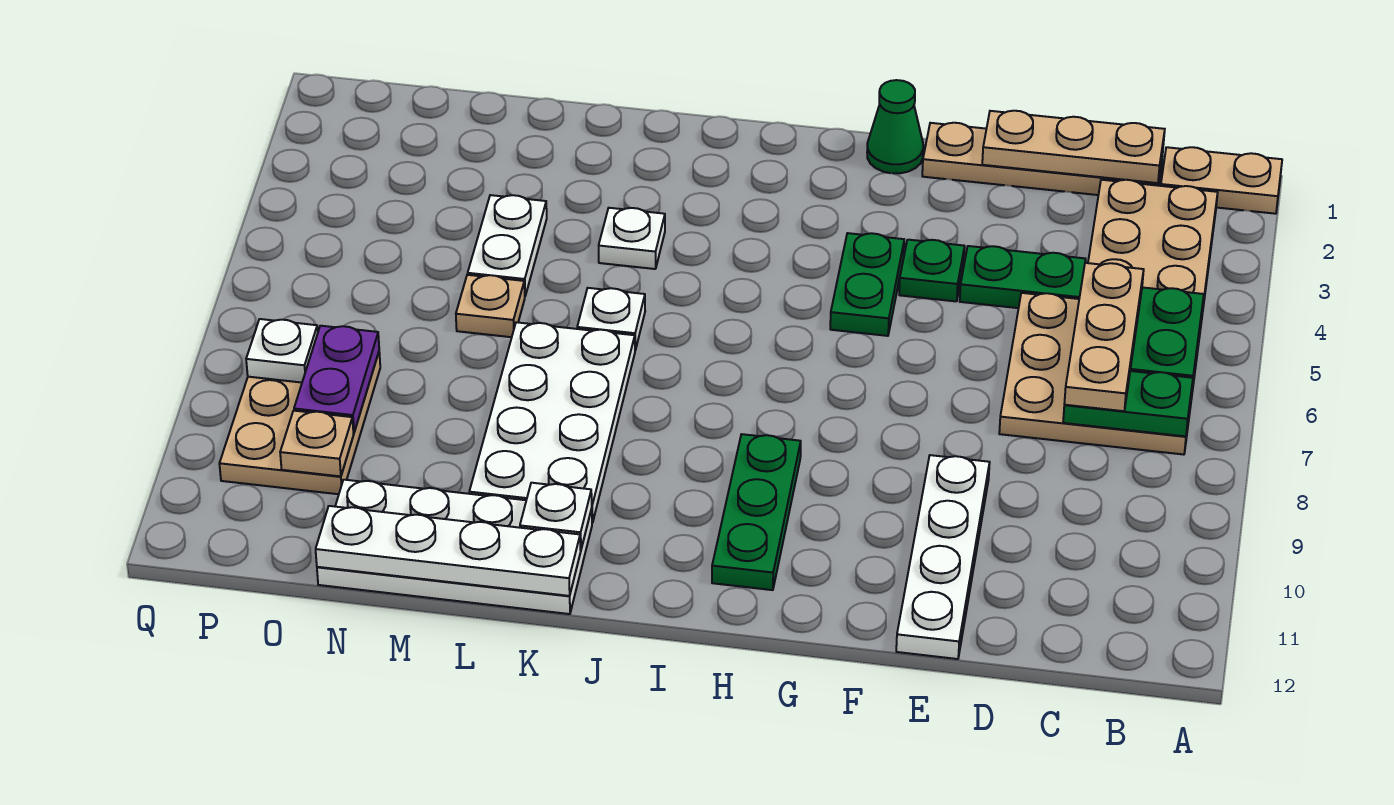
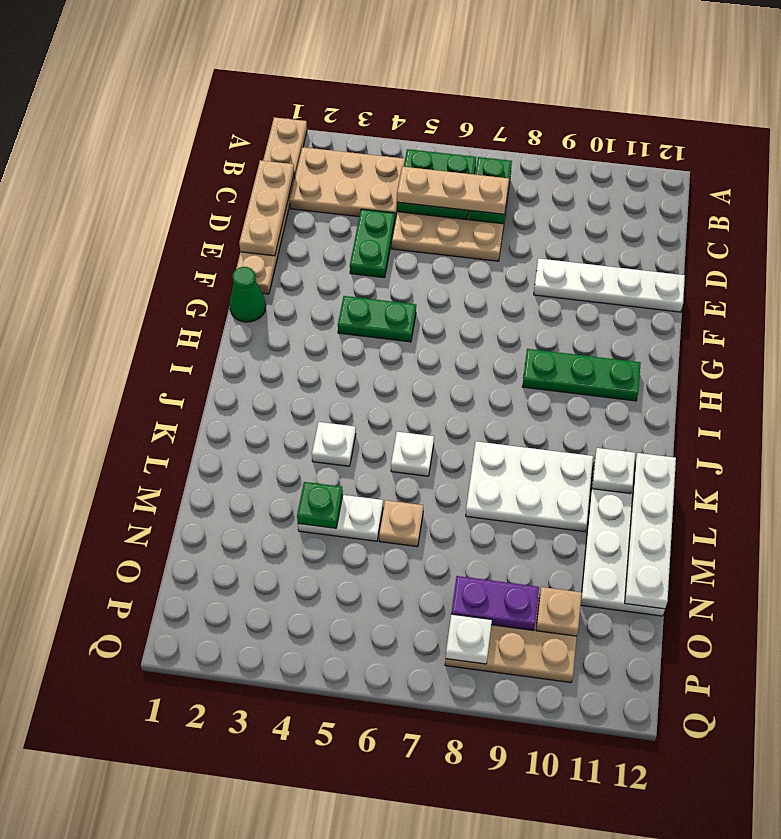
green 1x1 plate [899,240,965,301] -> green 1x1 plate moved to [297,482,343,528]
white 2x4 plate [469,322,635,523] -> white 2x3 plate [466,441,593,532]

